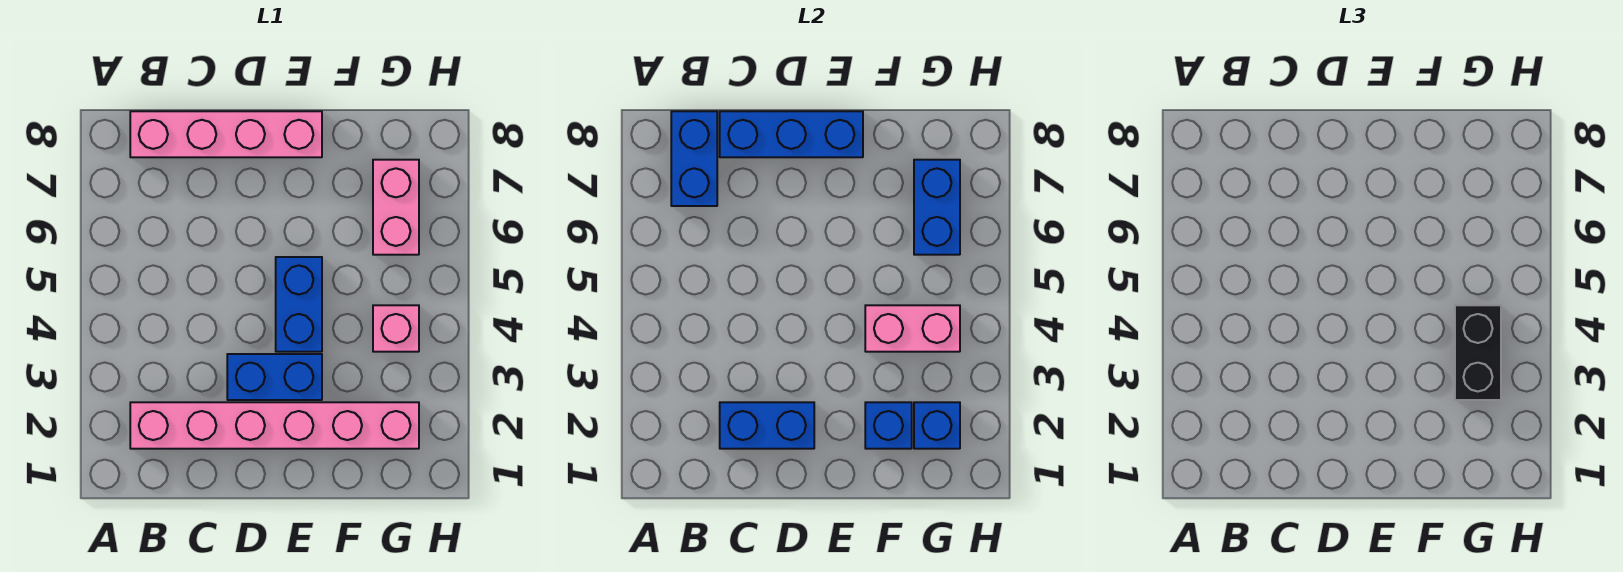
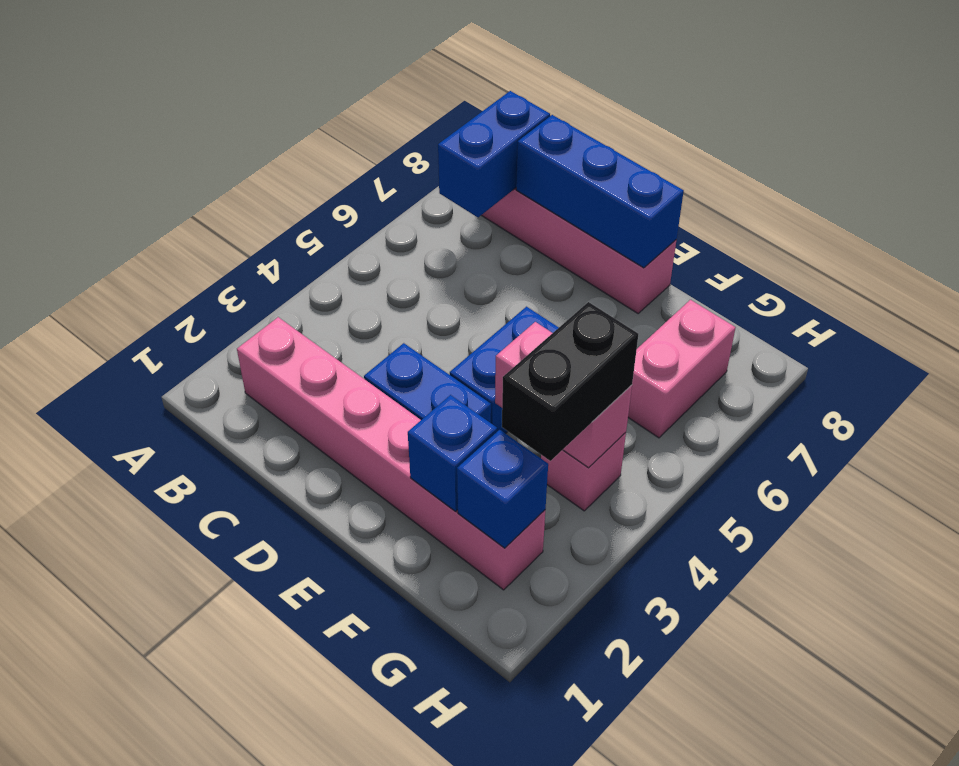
blue 1x2 brick [720,402,814,449] -> none
blue 1x2 brick [914,160,960,255] -> none

